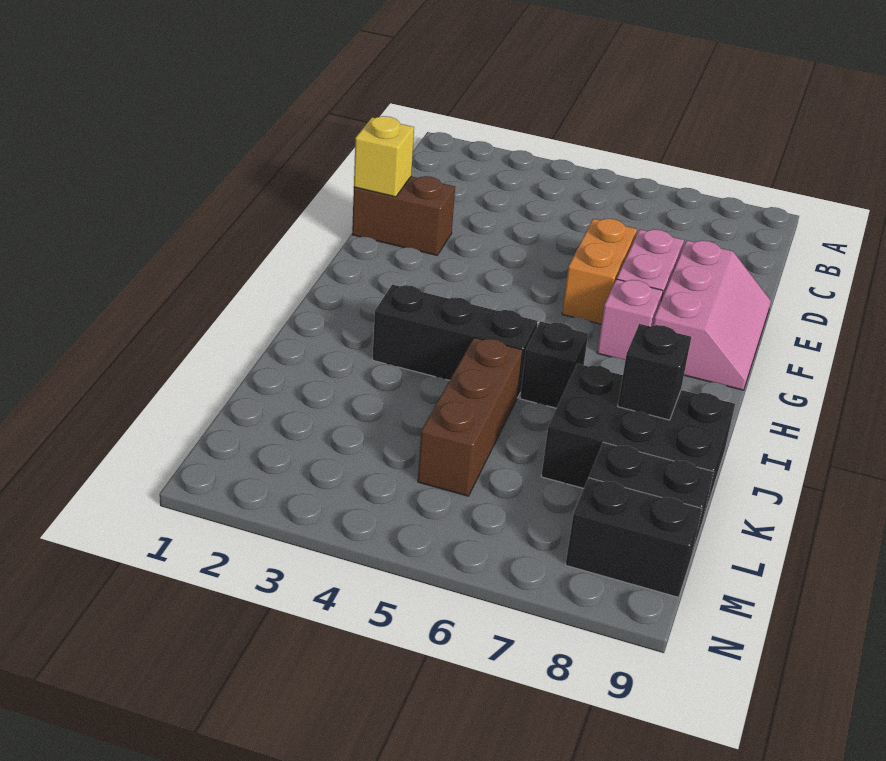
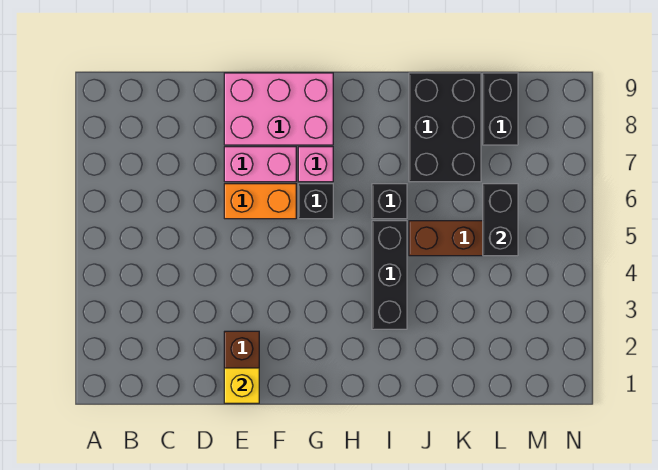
pink 2x3 slope [653,241,771,390] -> pink 2x3 brick [224,73,333,145]
black 1x1 brick [618,324,691,420] -> black 1x1 brick moved to [298,184,333,219]
black 1x2 brick [566,478,702,597] -> black 1x2 brick moved to [483,184,518,256]

